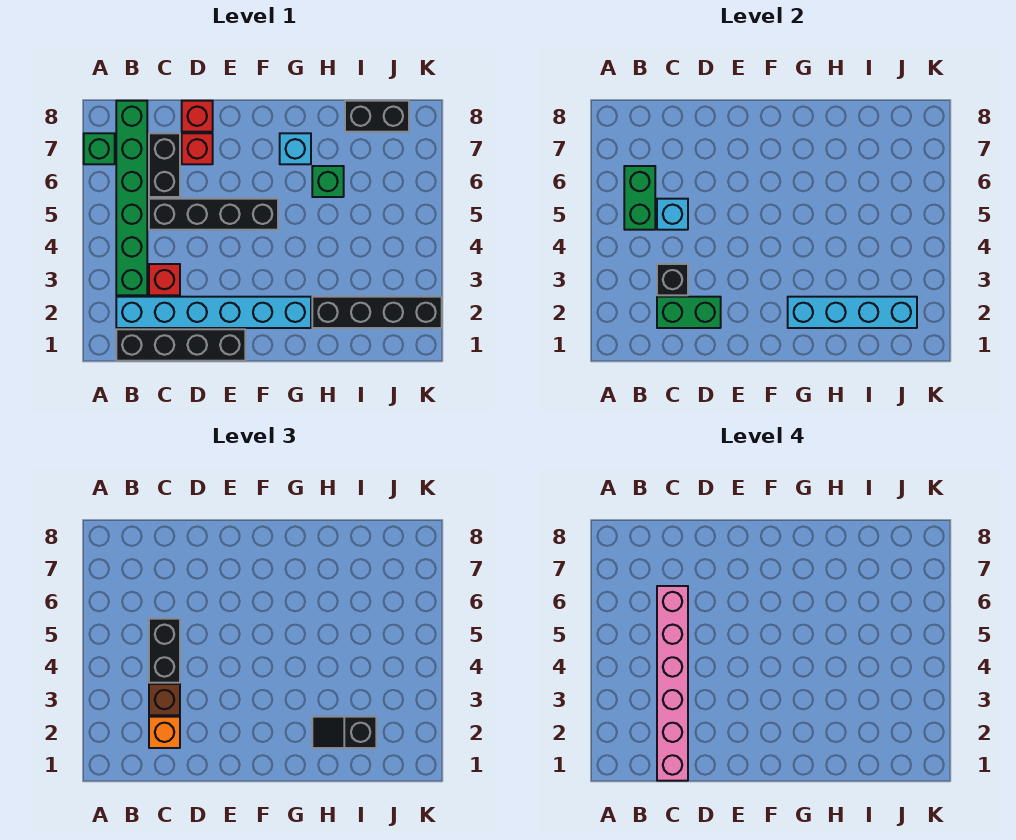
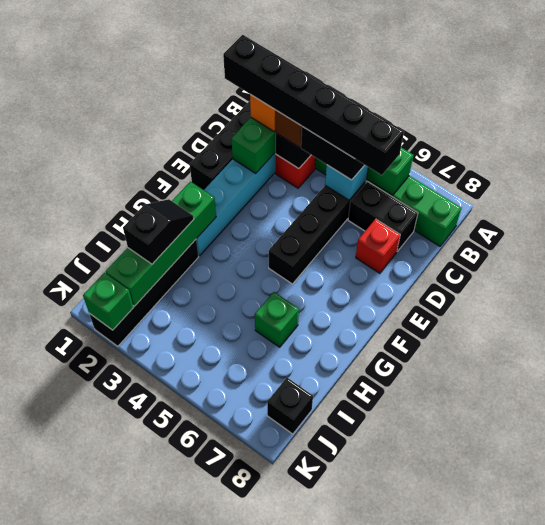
green 1x1 brick [84,133,115,164] -> green 1x1 brick moved to [83,273,134,330]
pink 1x6 brick [657,586,688,781] -> black 1x6 brick [223,35,404,175]
red 1x1 brick [182,101,213,132] -> none
cyan 1x4 brick [788,297,917,328] -> green 1x4 brick [106,182,216,306]
cyan 1x1 brick [280,133,311,164] -> none
black 1x2 brick [345,101,409,132] -> black 1x1 brick [267,378,313,434]

